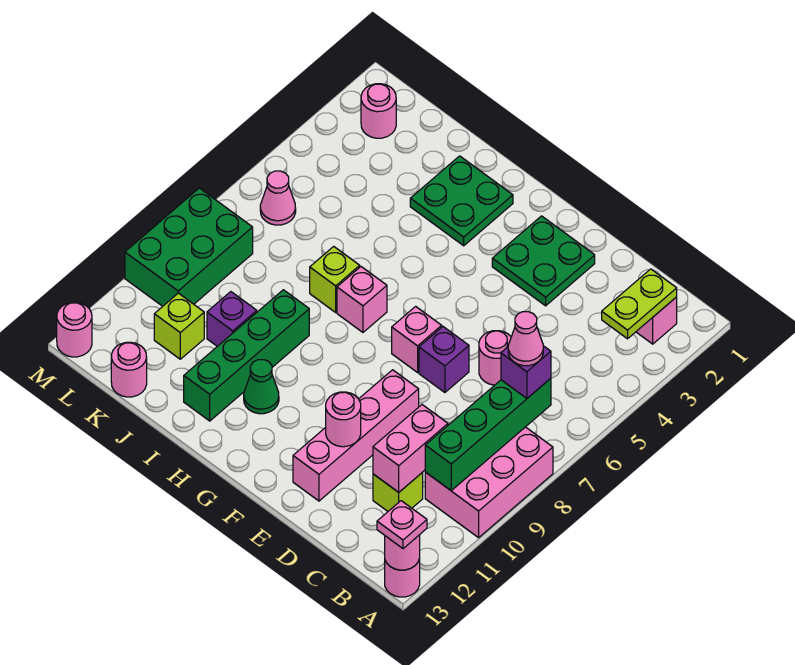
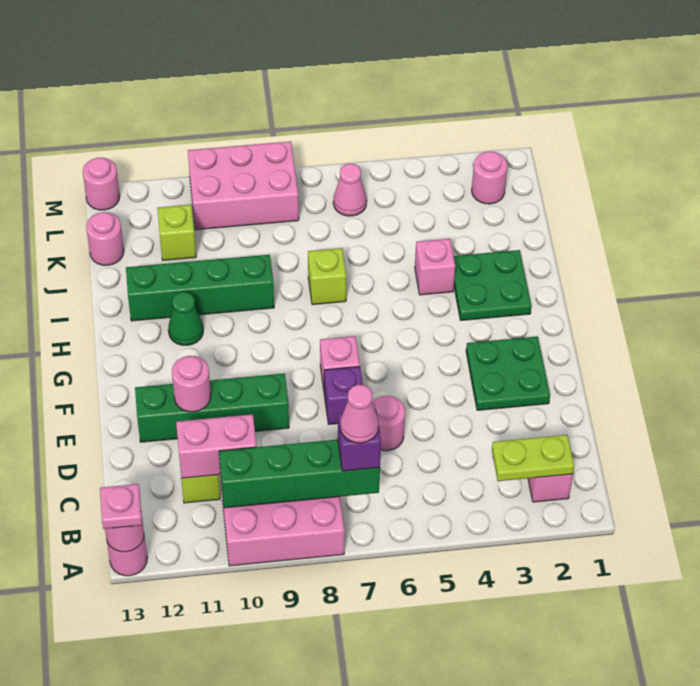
pink 1x4 brick [293,370,419,501] -> green 1x4 brick [135,373,289,442]
pink 1x1 brick [337,267,387,332] -> pink 1x1 brick moved to [415,239,455,295]
purple 1x1 brick [207,292,257,346] -> none
green 2x3 brick [125,188,253,306] -> pink 2x3 brick [188,141,299,230]

